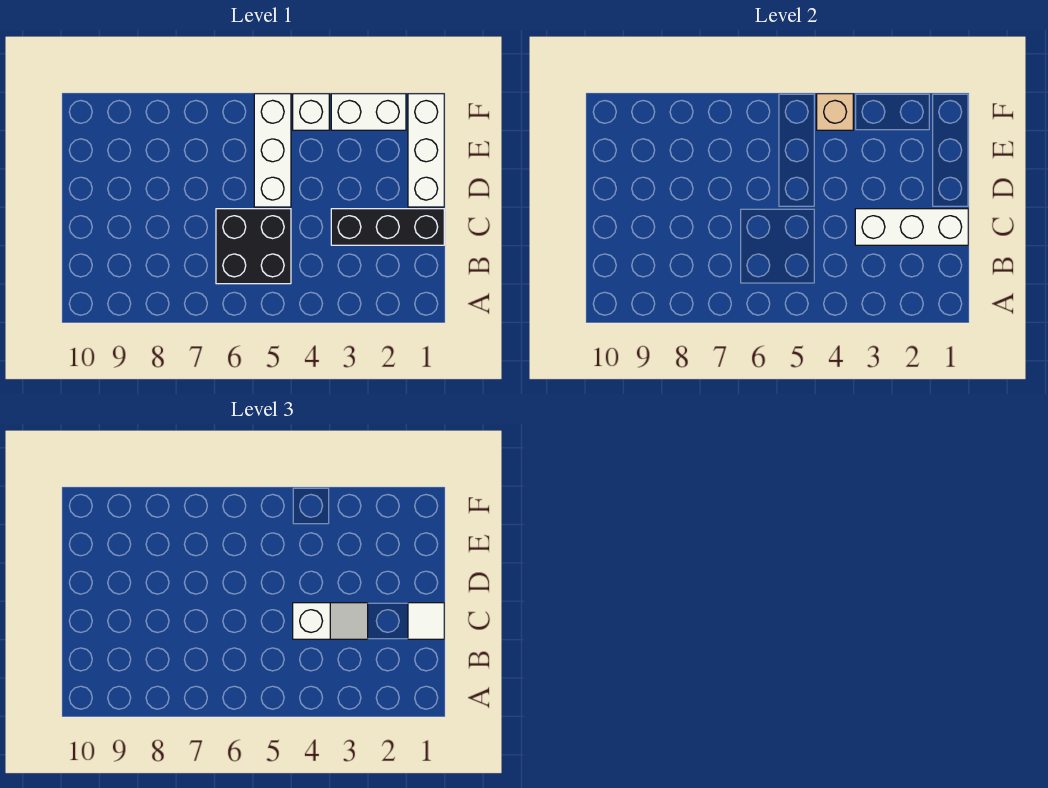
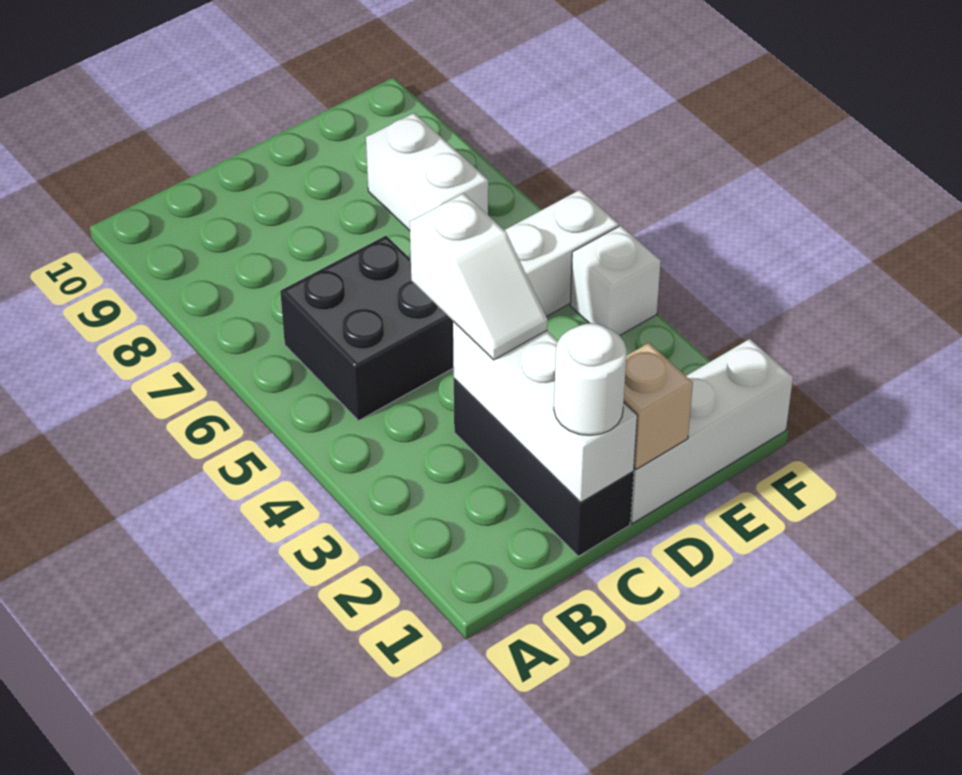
white 1x1 tile [408,603,444,639] -> white 1x1 round brick [554,323,627,435]
white 1x2 brick [331,94,406,130] -> white 1x2 brick moved to [366,113,488,231]
tan 1x1 brick [817,94,853,130] -> tan 1x1 brick moved to [624,343,693,469]

